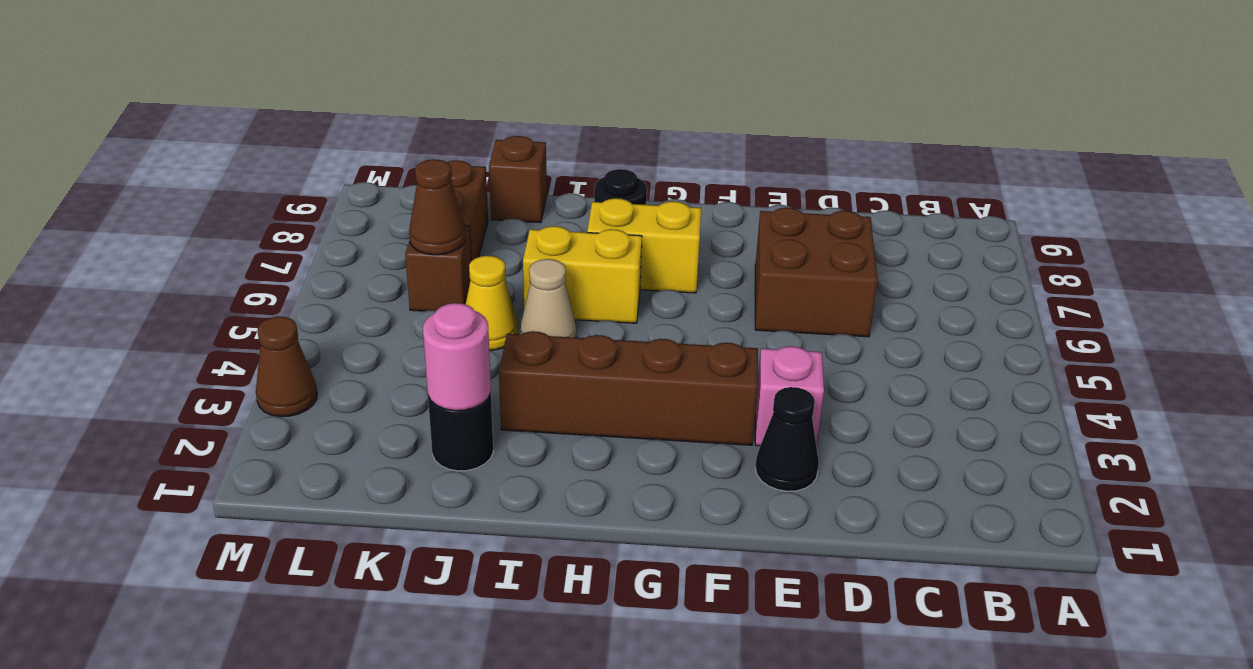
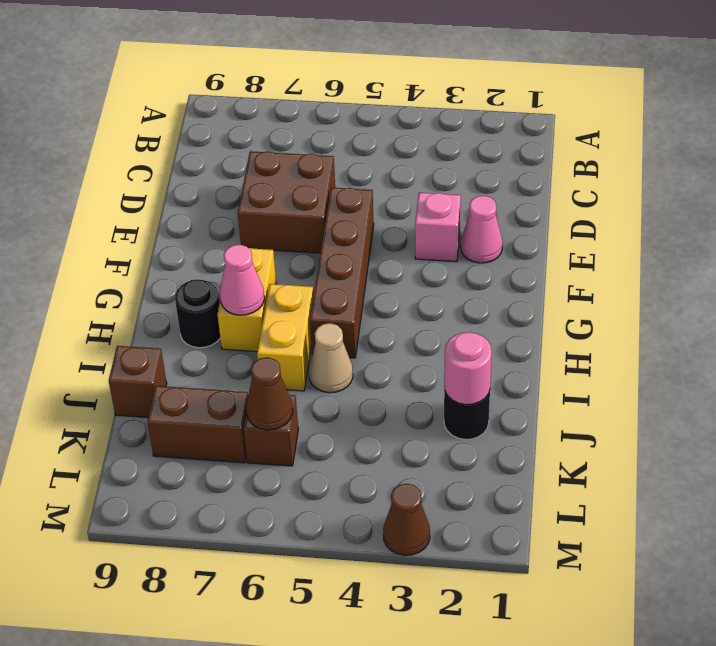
black 1x1 cone [755,387,819,491] -> pink 1x1 cone [461,196,503,263]
brown 1x4 brick [499,331,758,445] -> brown 1x4 brick moved to [310,188,374,358]
none -> pink 1x1 cone [220,245,264,315]
yellow 1x1 cone [466,256,518,350] -> none

